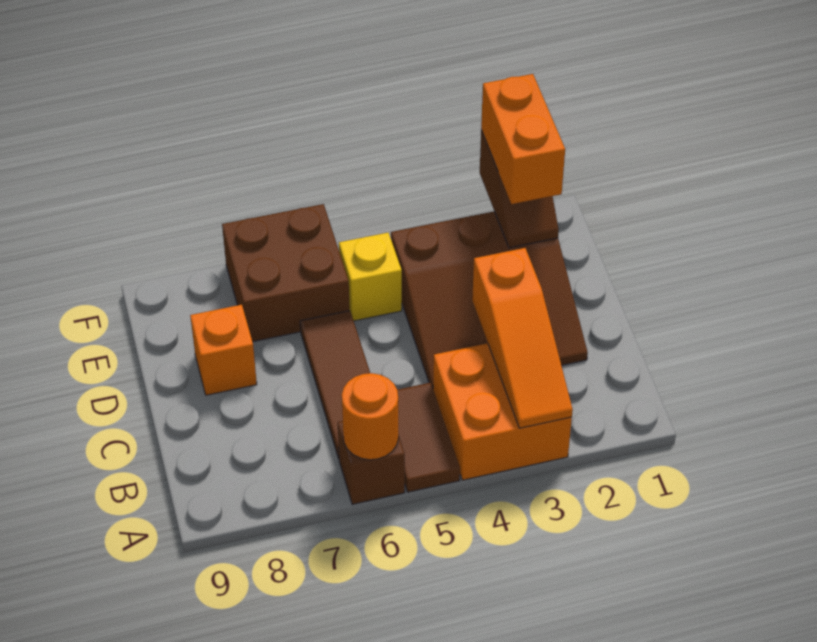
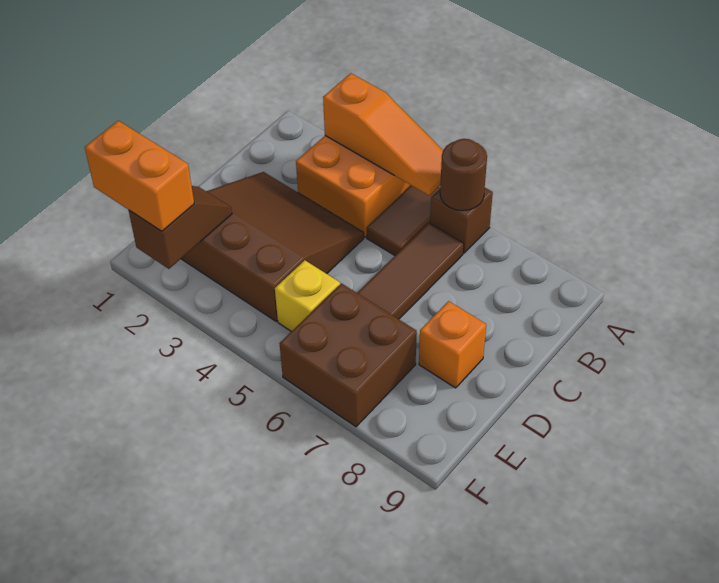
orange 1x3 slope [472,248,573,428] -> orange 1x3 slope turned to [323,73,443,195]
orange 1x1 round brick [342,373,399,460] -> brown 1x1 round brick [440,139,487,211]
orange 1x2 brick [481,74,565,204] -> orange 1x2 brick turned to [85,121,194,231]

